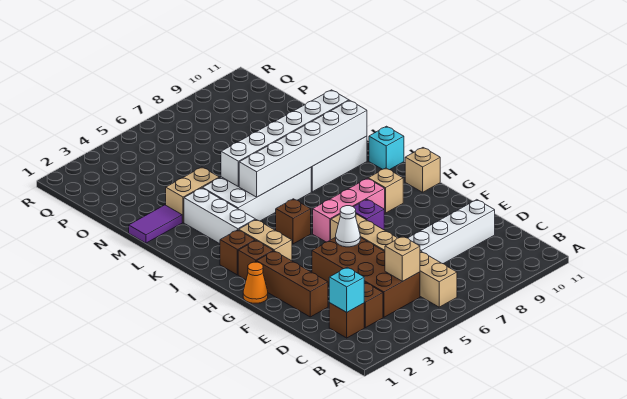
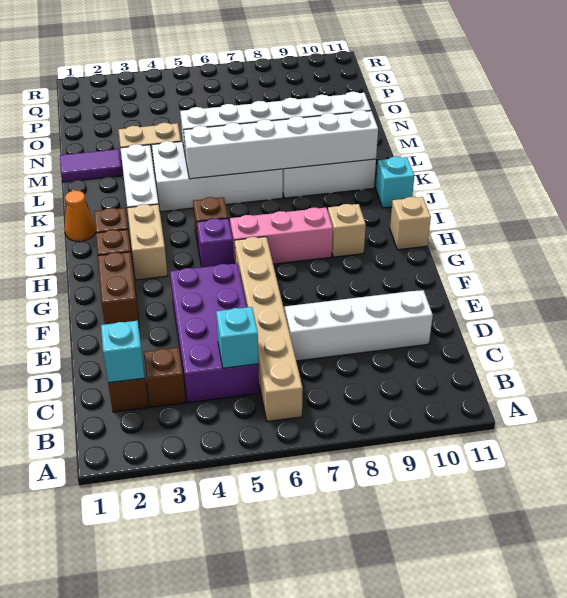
brown 2x4 brick [312,237,420,317] -> purple 2x4 brick [170,263,259,403]
tan 1x1 brick [385,236,420,281] -> cyan 1x1 brick [216,307,258,368]
brown 1x3 brick [257,251,328,317] -> brown 1x2 brick [98,252,139,326]
white 1x1 cone [336,206,360,247] -> none
orange 1x1 cone [243,262,268,303] -> orange 1x1 cone moved to [64,190,96,241]
purple 1x1 brick [354,199,384,230] -> purple 1x1 brick moved to [197,218,234,267]

